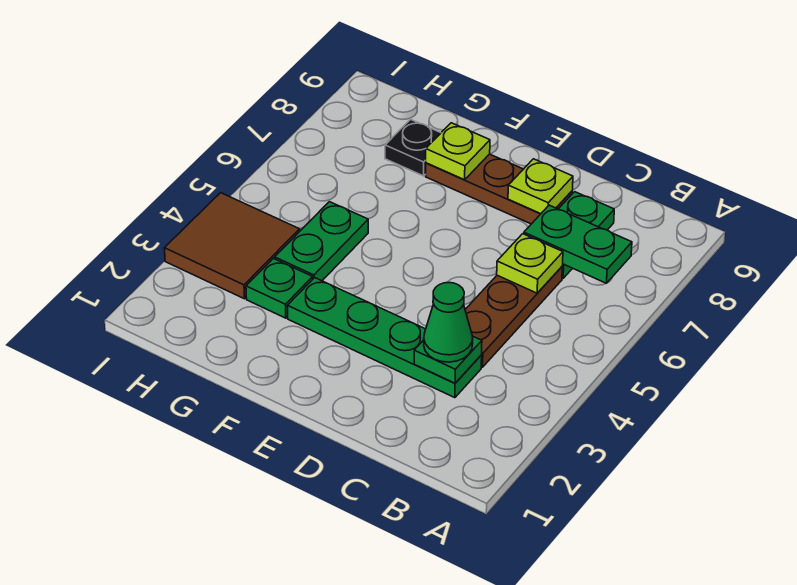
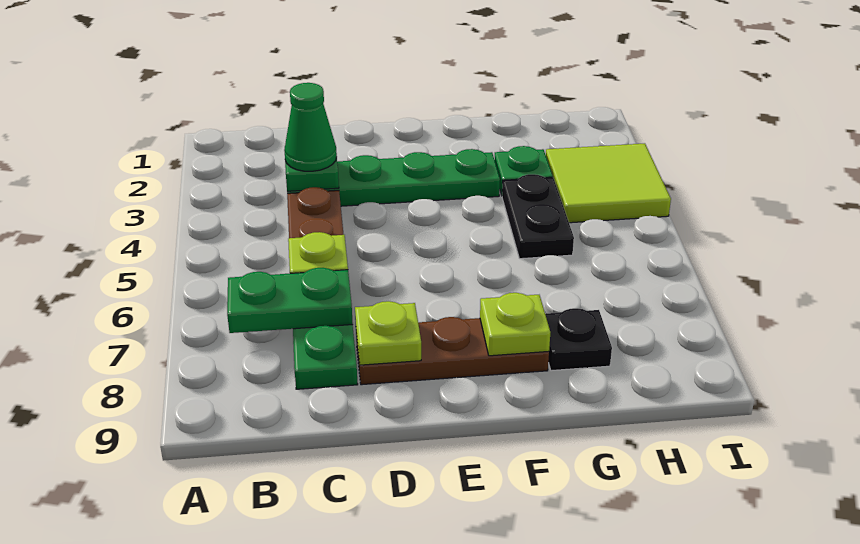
green 1x2 plate [275,202,368,281] -> black 1x2 plate [502,174,574,259]
brown 2x2 tile [164,193,300,299] -> lime 2x2 tile [546,143,671,223]

